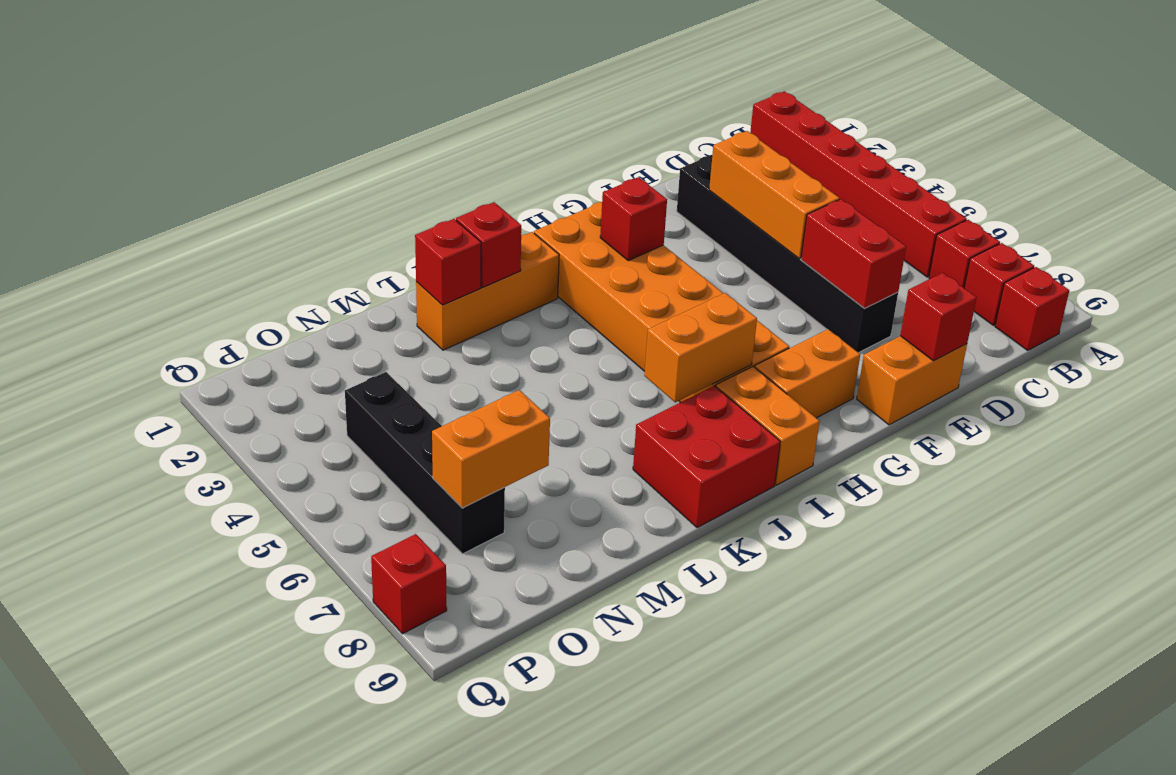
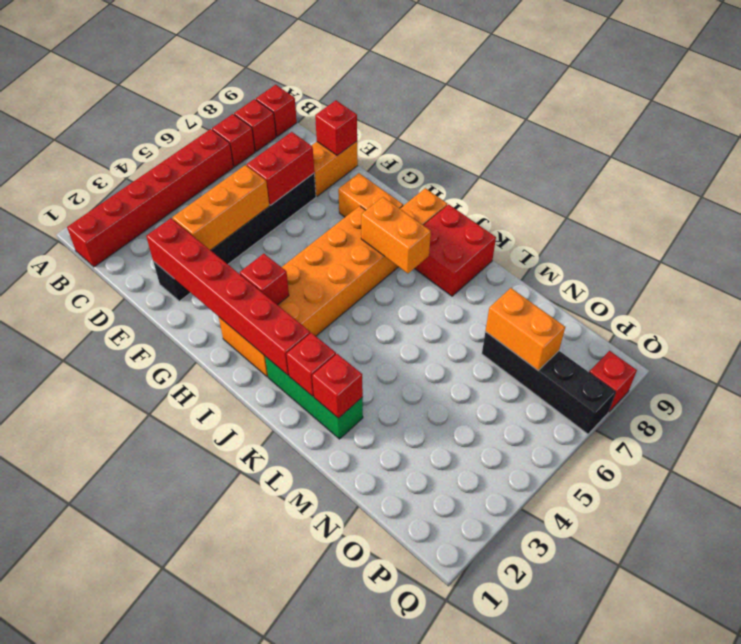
none -> red 1x6 brick [146,218,310,375]
orange 1x2 brick [857,336,967,425] -> orange 1x2 brick turned to [312,141,358,196]
orange 1x3 brick [416,232,559,350] -> green 1x3 brick [265,356,363,439]
black 1x4 brick [345,372,505,554] -> black 1x4 brick turned to [482,332,616,434]

